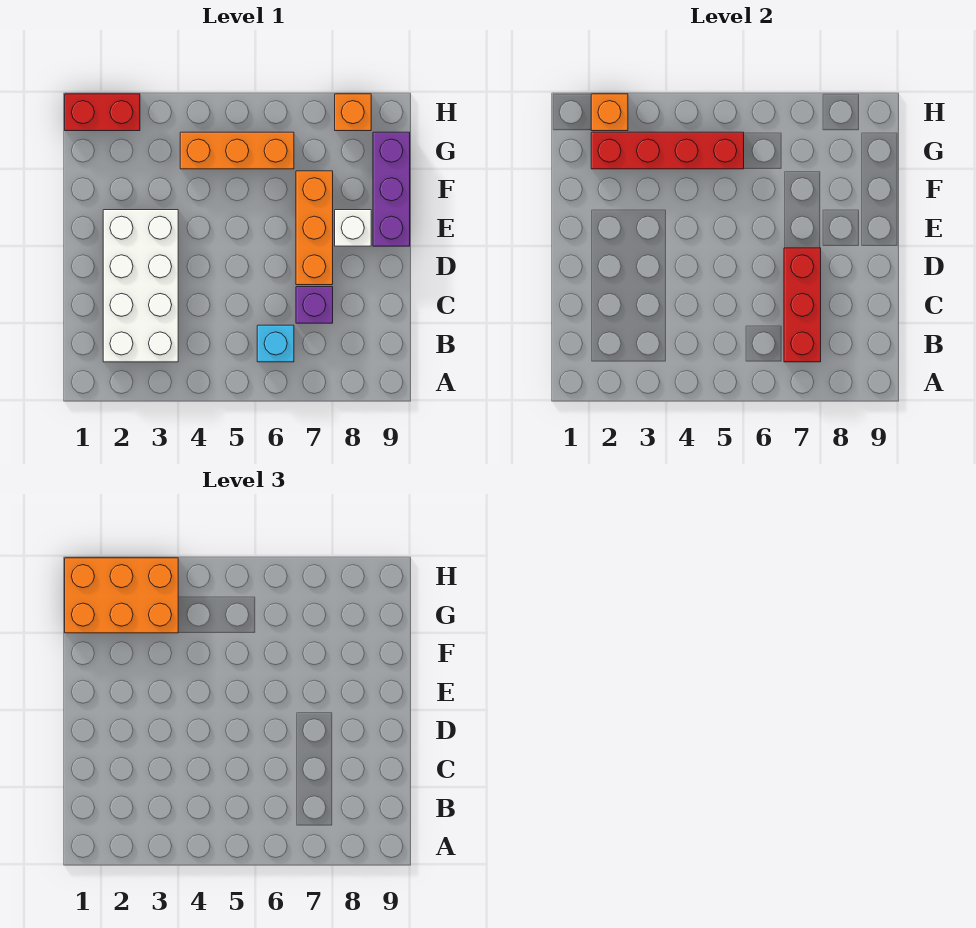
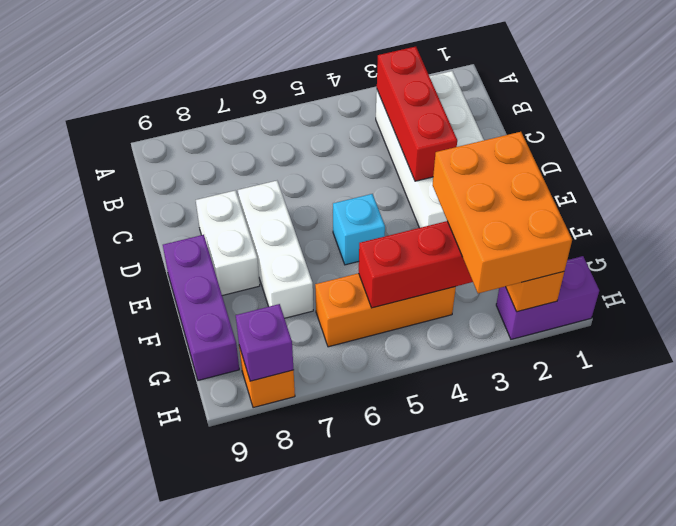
cyan 1x1 brick [257,325,294,362] -> cyan 1x1 brick moved to [333,194,385,265]
red 1x3 brick [784,248,821,362] -> red 1x3 brick moved to [377,47,457,181]
purple 1x1 brick [296,287,333,323] -> purple 1x1 brick moved to [236,304,294,381]
orange 1x3 brick [296,171,333,285] -> white 1x3 brick [238,181,313,318]
white 1x1 brick [335,210,371,246] -> white 1x2 brick [196,190,260,296]
orange 2x3 brick [65,558,178,633] -> orange 2x3 brick turned to [433,132,572,293]
red 1x2 brick [65,94,140,131] -> purple 1x2 brick [496,256,599,339]

